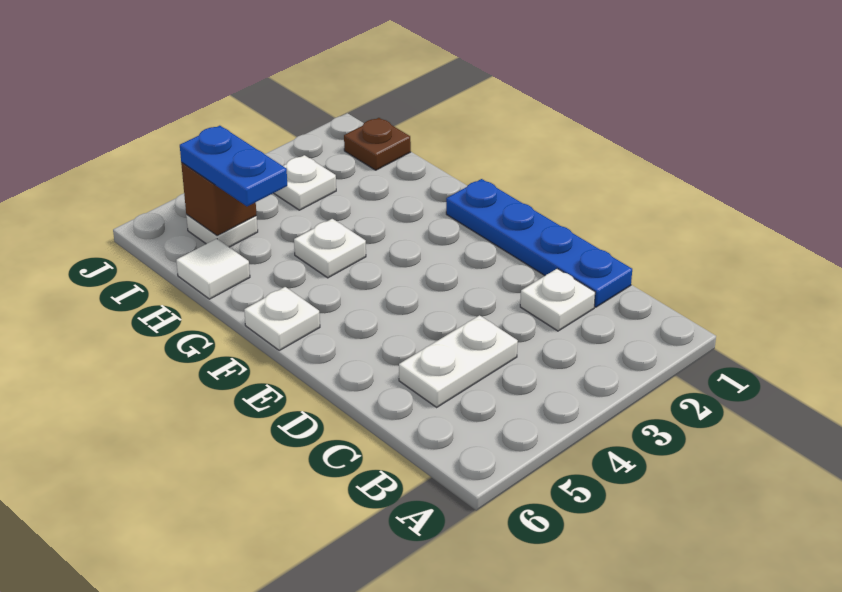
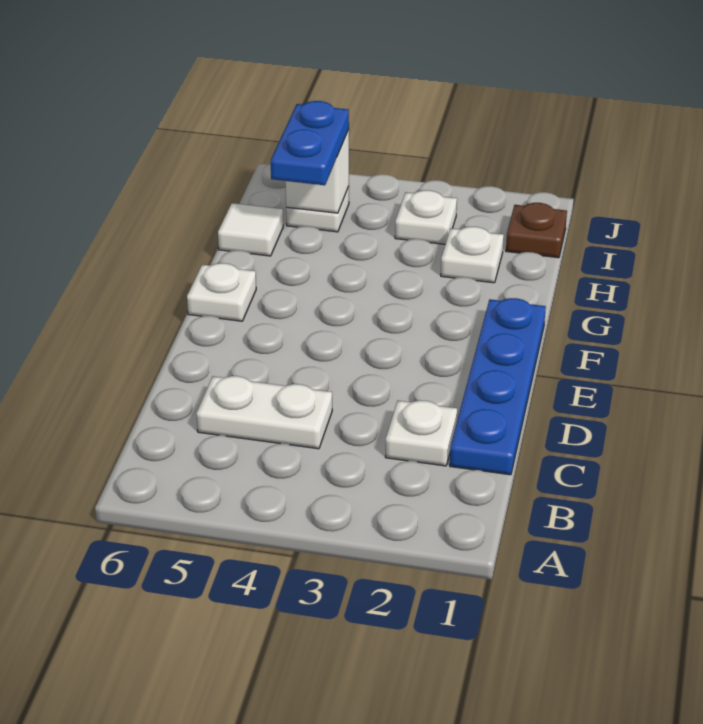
white 1x1 plate [294,219,366,278] -> white 1x1 plate moved to [441,227,504,283]
brown 1x1 brick [181,162,257,236] -> white 1x1 brick [285,129,349,213]

